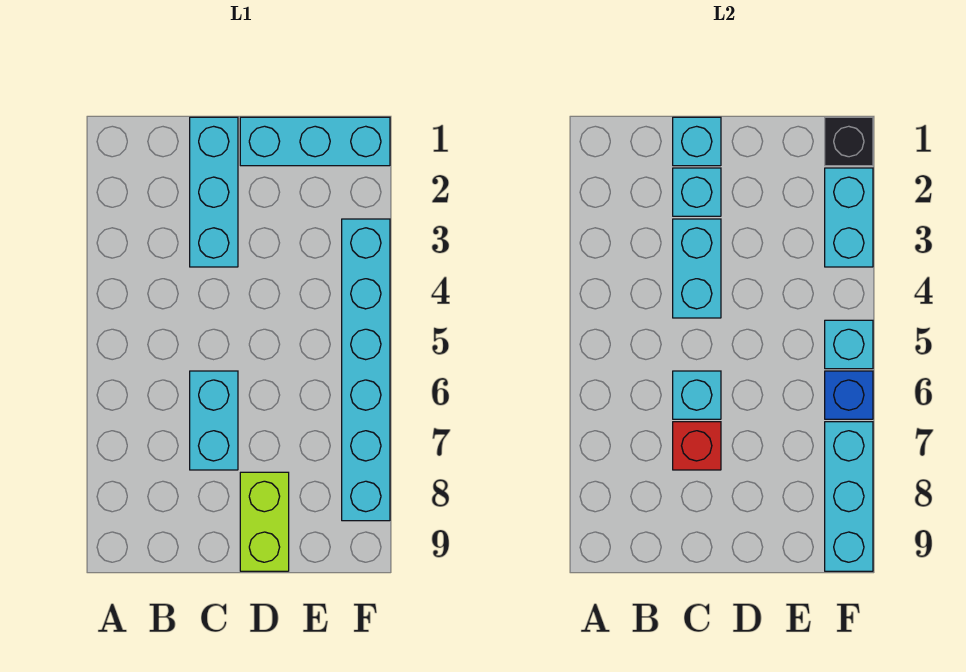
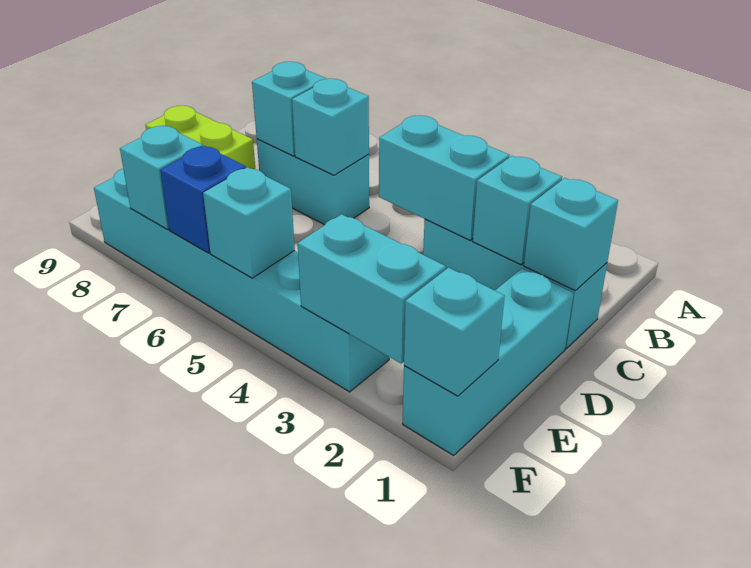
red 1x1 brick [673,422,721,470] -> cyan 1x1 brick [252,62,326,156]
black 1x1 brick [825,117,873,166] -> cyan 1x1 brick [404,268,505,396]
cyan 1x3 brick [825,422,873,571] -> cyan 1x1 brick [120,126,203,229]

